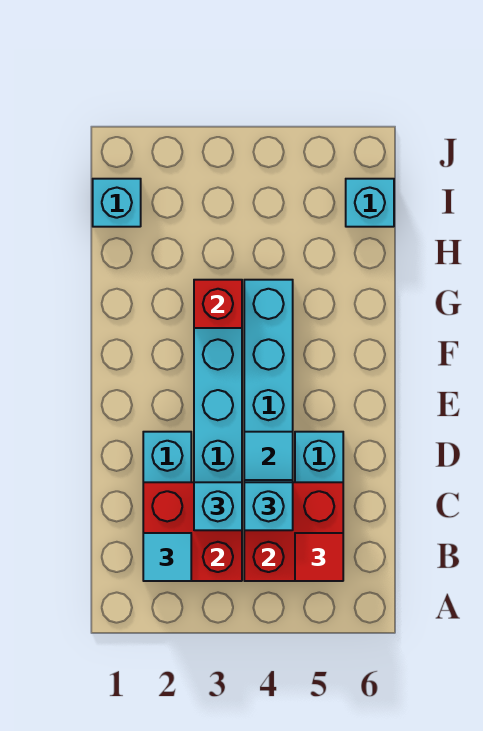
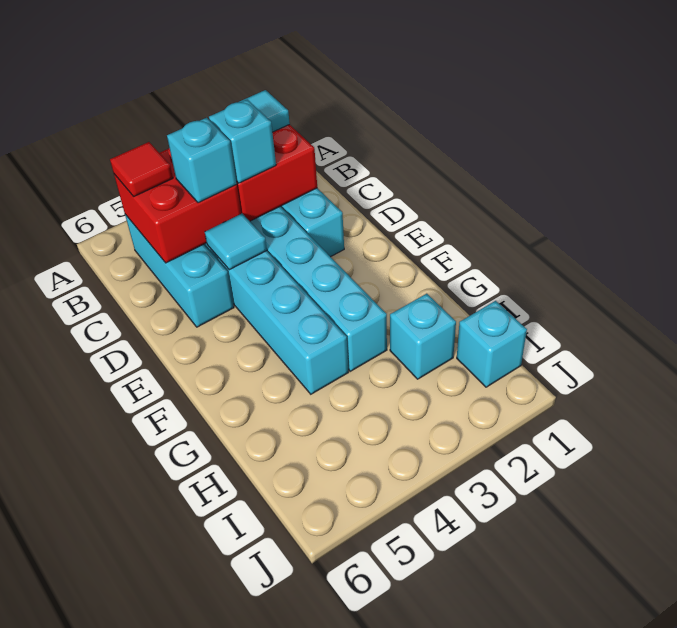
red 1x1 brick [194,280,242,328] -> none
cyan 1x1 brick [346,179,394,227] -> cyan 1x1 brick moved to [390,294,456,379]

